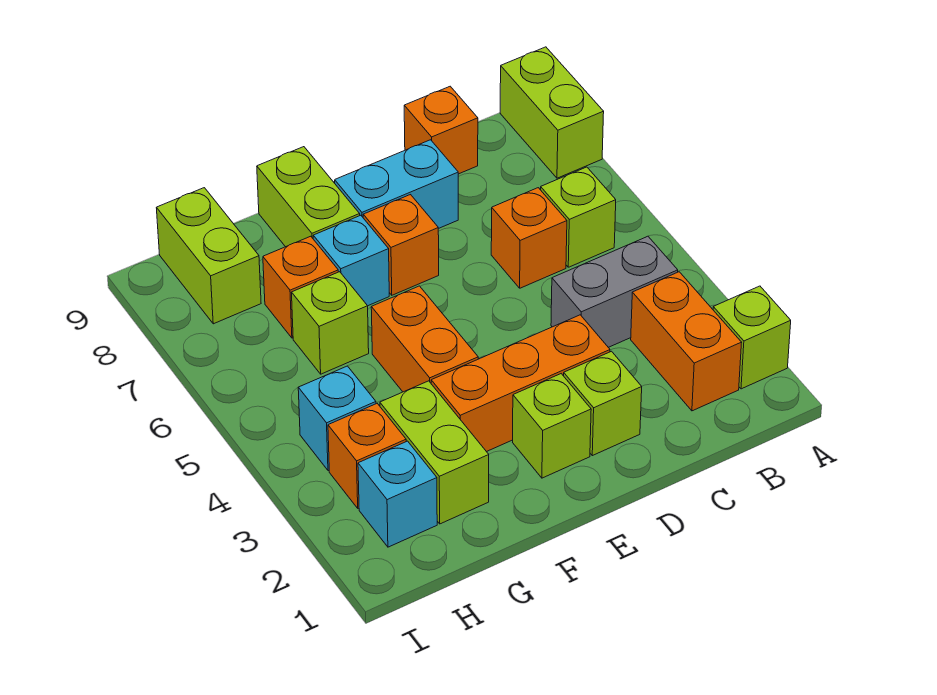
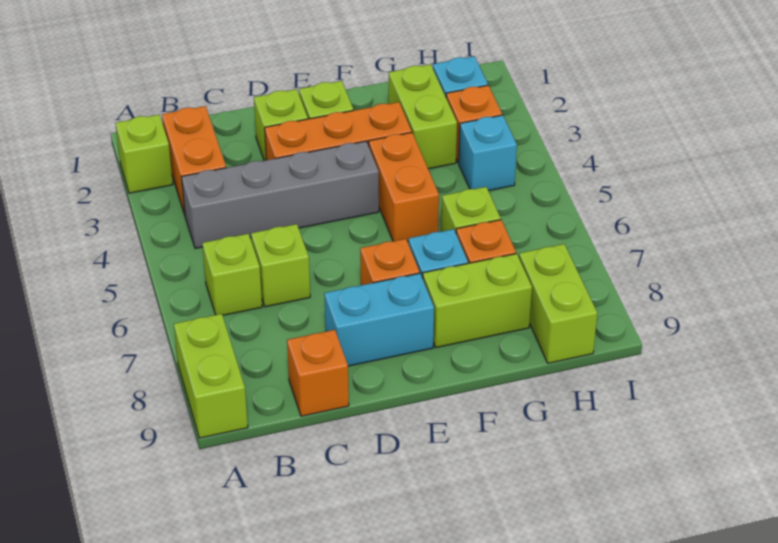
grey 1x2 brick [551,236,678,347] -> grey 1x4 brick [182,141,379,249]
orange 1x1 brick [491,188,567,288] -> lime 1x1 brick [251,224,310,307]
lime 1x2 brick [257,147,360,247] -> lime 1x2 brick turned to [423,254,532,348]

